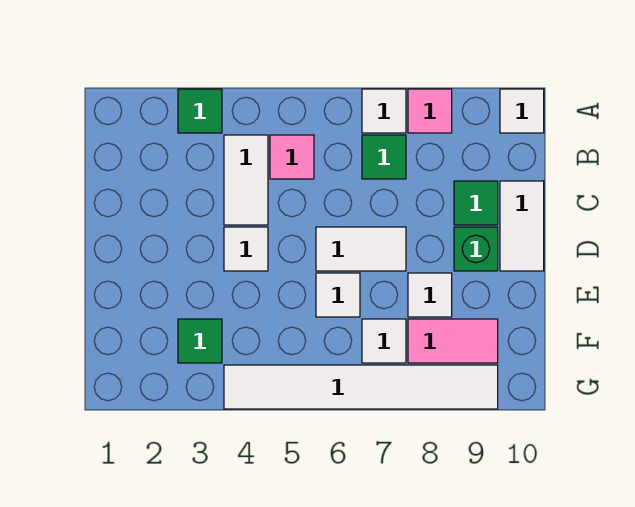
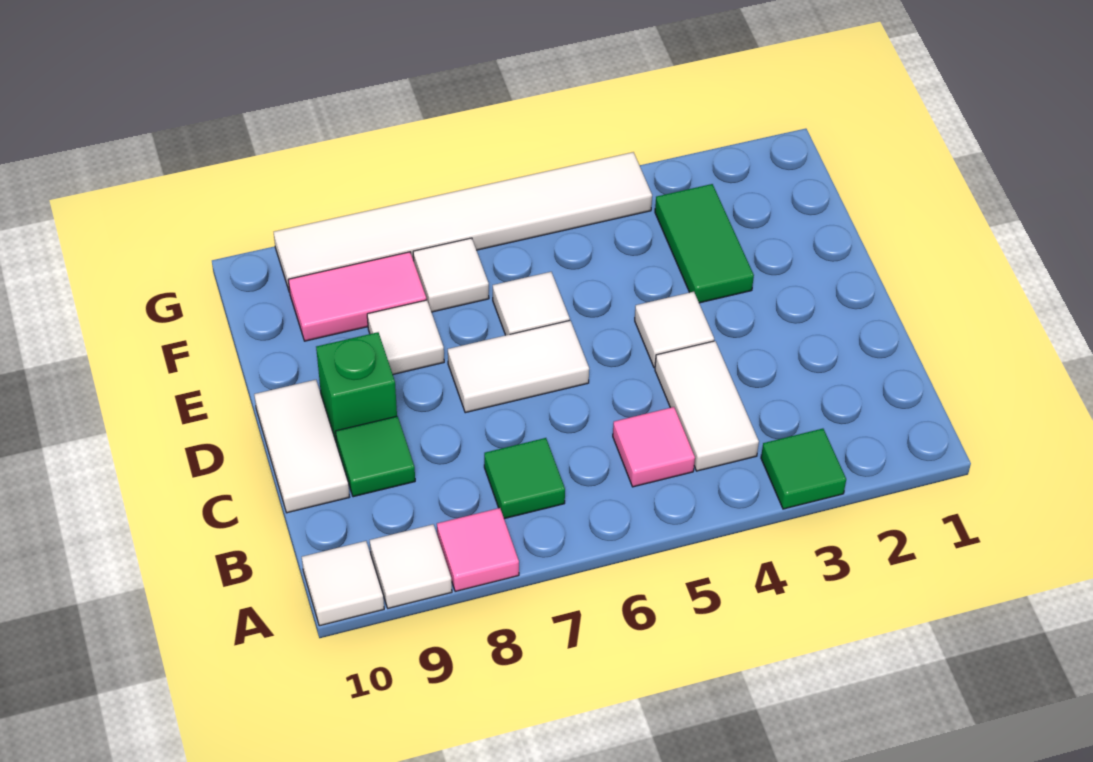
white 1x1 tile [362,89,406,133] -> white 1x1 tile moved to [370,524,452,608]
green 1x1 tile [178,319,222,363] -> green 1x2 tile [655,184,754,303]

